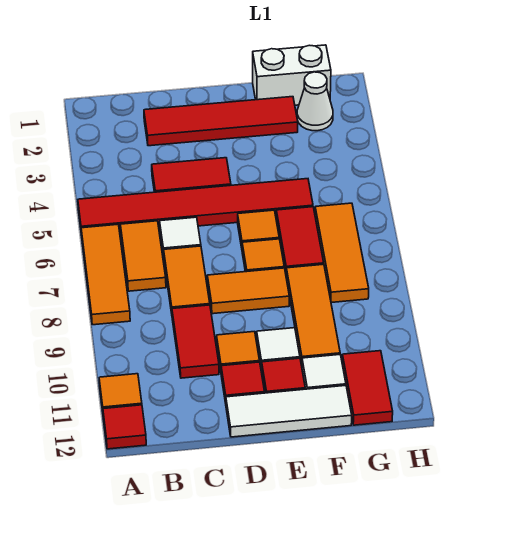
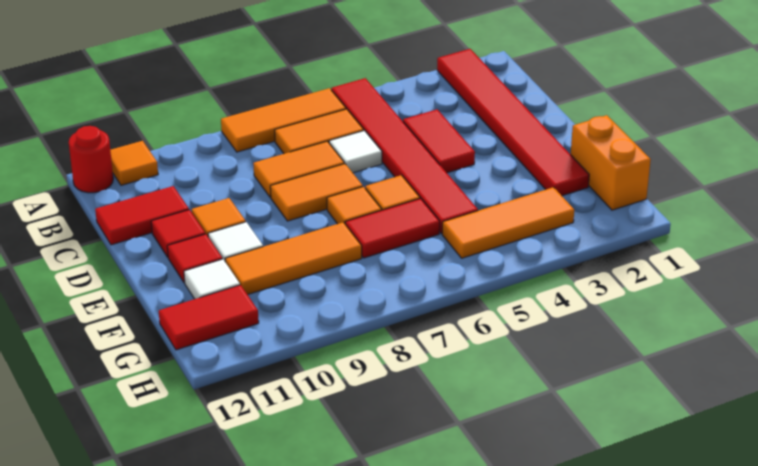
red 1x1 tile [103,405,146,449] -> red 1x1 round brick [69,126,113,193]
red 1x4 tile [144,97,298,146] -> red 1x6 tile [437,49,589,196]
red 1x2 tile [172,305,219,378] -> red 1x2 tile moved to [95,186,189,245]
orange 1x2 tile [207,268,289,314] -> orange 1x2 tile turned to [270,164,363,221]
white 1x3 tile [226,385,352,437] -> none
white 1x2 brick [253,45,331,105] -> orange 1x2 brick [571,115,651,210]
white 1x1 cone [297,72,333,131] -> none
orange 1x3 tile [315,203,369,303] -> orange 1x3 tile moved to [442,187,574,258]

